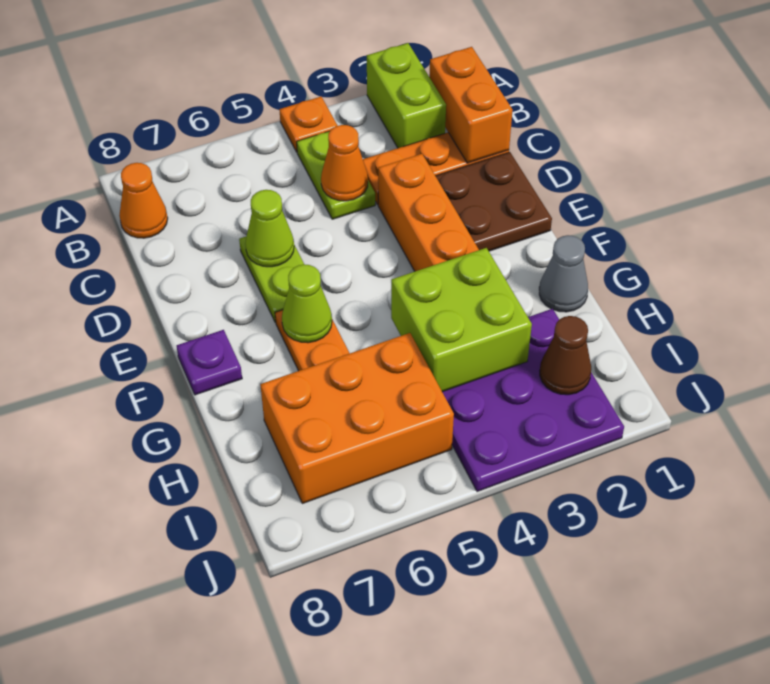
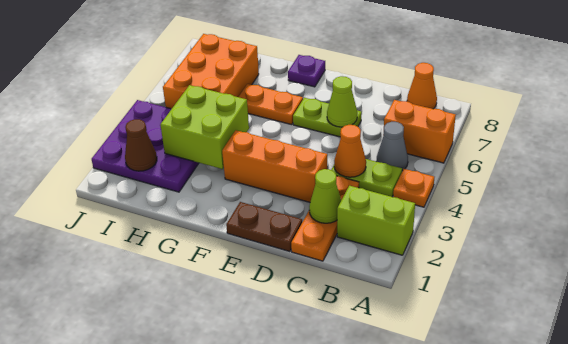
orange 1x2 brick [429,47,512,163] -> orange 1x2 brick moved to [383,100,456,163]
brown 2x2 plate [436,152,552,251] -> brown 1x2 plate [226,202,302,252]
lime 1x1 cone [282,264,332,343] -> lime 1x1 cone moved to [309,169,341,223]
grey 1x1 cone [539,235,588,312] -> grey 1x1 cone moved to [376,122,408,171]

